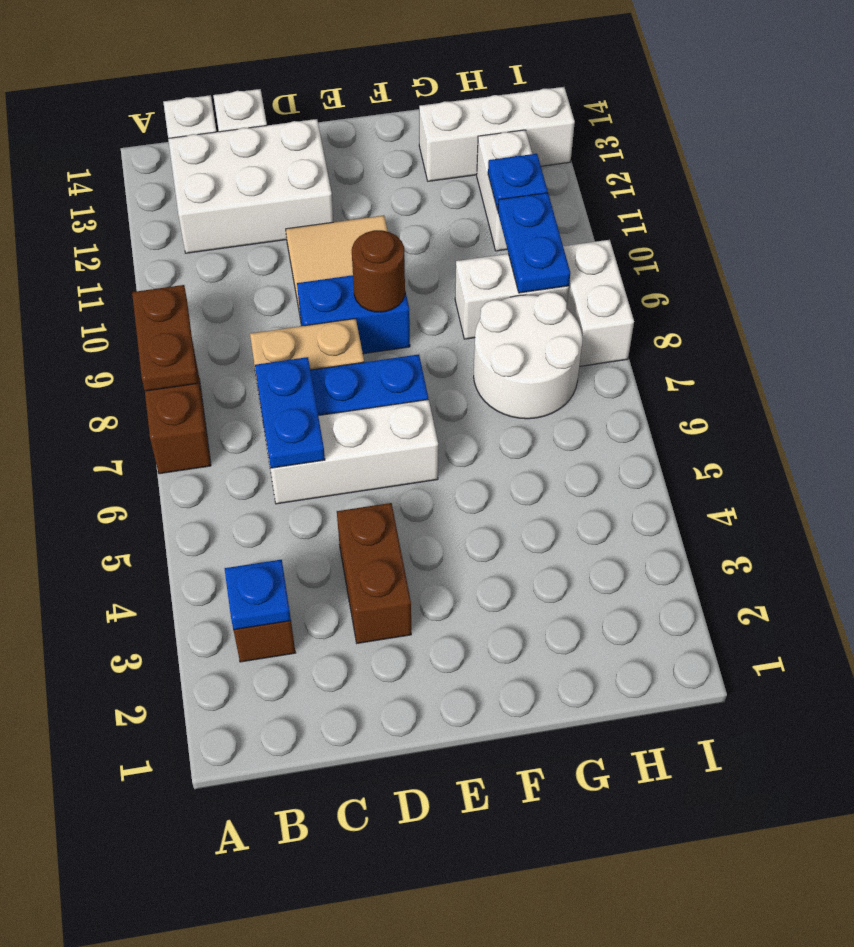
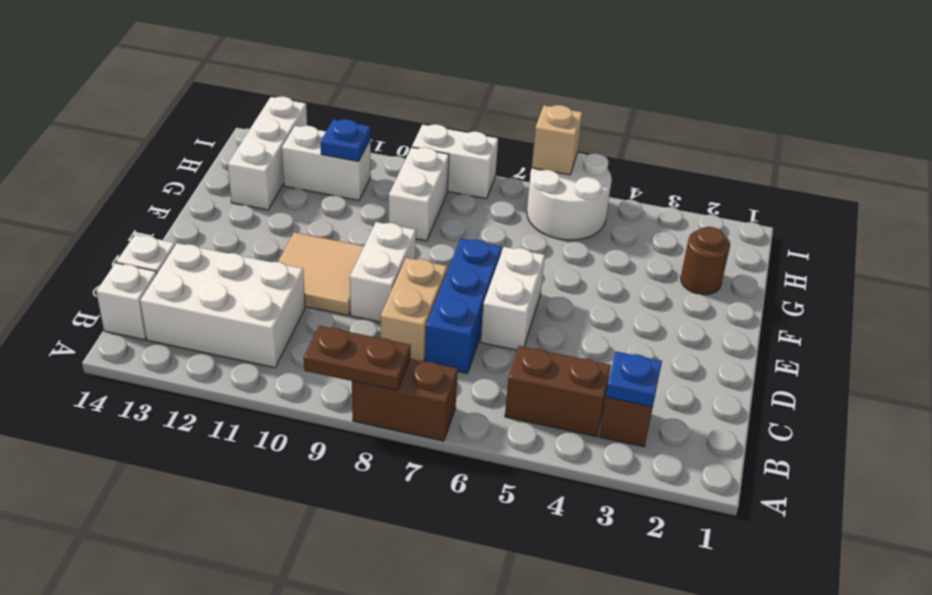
white 2x3 brick [168,119,334,253] -> white 2x3 brick turned to [140,243,305,368]
white 1x3 brick [266,400,438,504] -> white 1x2 brick [481,247,545,350]
blue 1x2 plate [255,357,325,468] -> none
brown 1x2 brick [337,503,411,643] -> brown 1x2 brick moved to [505,346,611,437]
blue 1x2 brick [297,275,410,354] -> white 1x2 brick [350,222,416,322]
brown 1x1 round brick [352,230,405,312] -> brown 1x1 round brick moved to [681,227,730,295]
white 2x2 round brick [474,292,582,419] -> white 2x2 round brick moved to [527,153,612,240]
blue 1x2 plate [498,193,570,293] -> none
none -> tan 1x1 brick [532,105,582,175]

